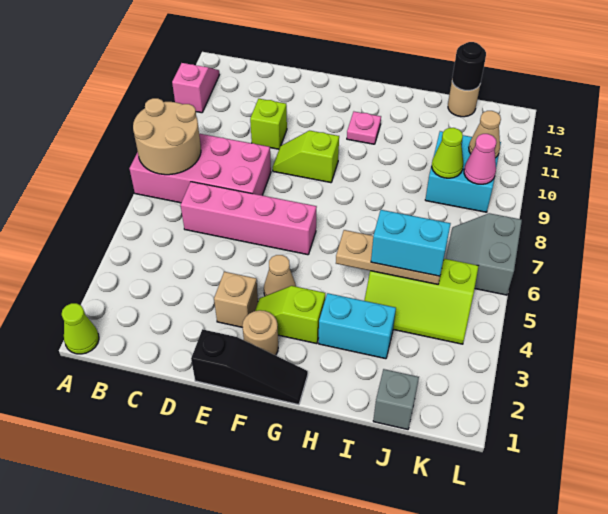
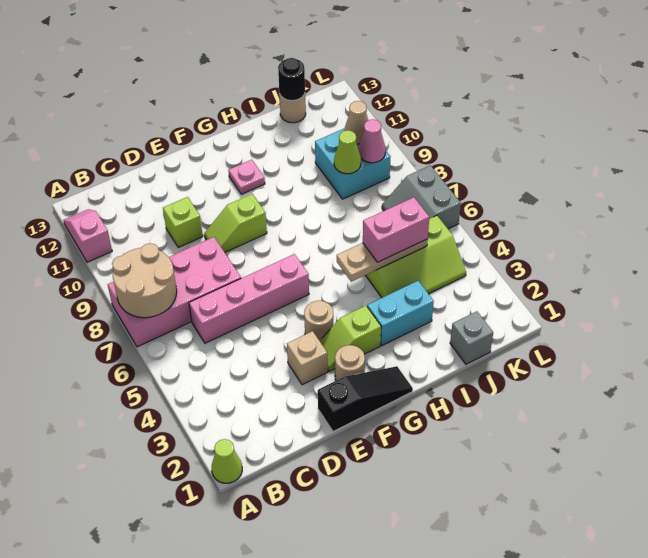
tan 1x1 cone [264,255,296,296] -> tan 1x1 round brick [304,301,333,341]
cyan 1x2 brick [371,210,451,276] -> pink 1x2 brick [363,197,429,262]

